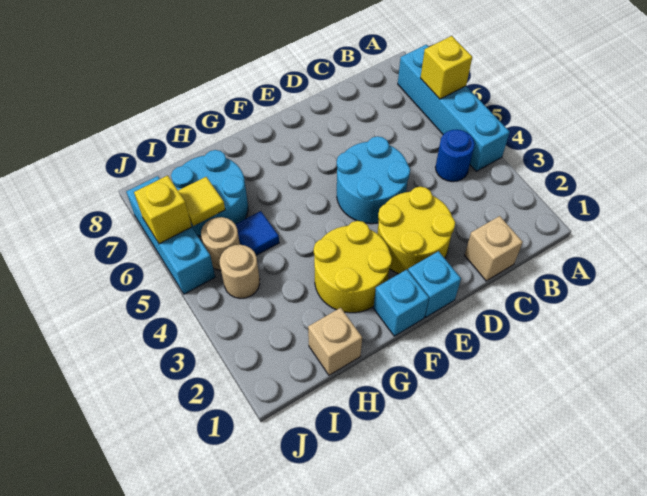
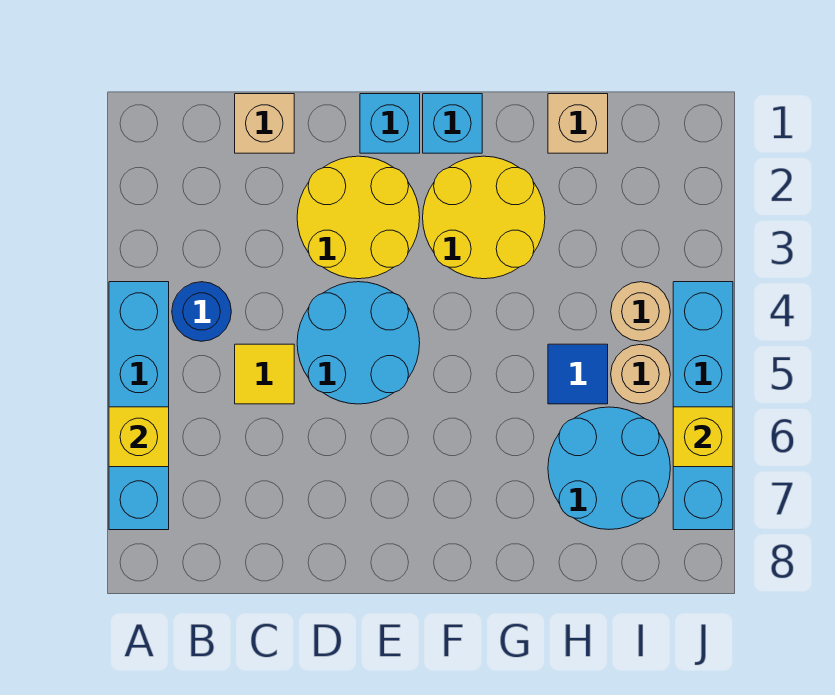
yellow 1x1 tile [178,177,225,226] -> yellow 1x1 tile moved to [235,344,294,404]
cyan 1x3 brick [126,176,215,294] -> cyan 1x4 brick [673,282,733,530]

